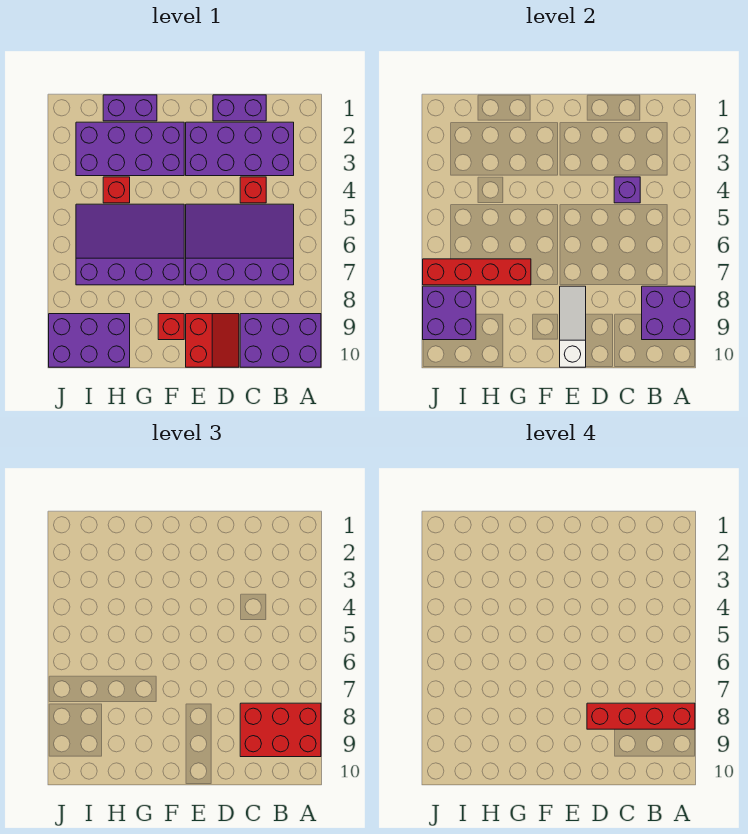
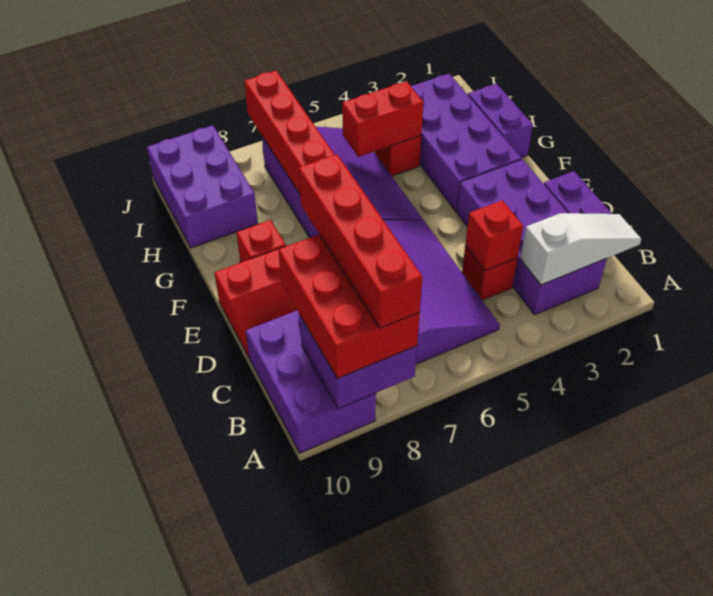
purple 1x1 brick [614,177,640,203] -> red 1x1 brick [465,200,523,271]
white 1x3 slope [560,286,586,367] -> white 1x3 slope moved to [520,213,641,285]
none -> red 1x2 brick [342,81,424,157]
purple 2x2 brick [423,286,476,340] -> none

